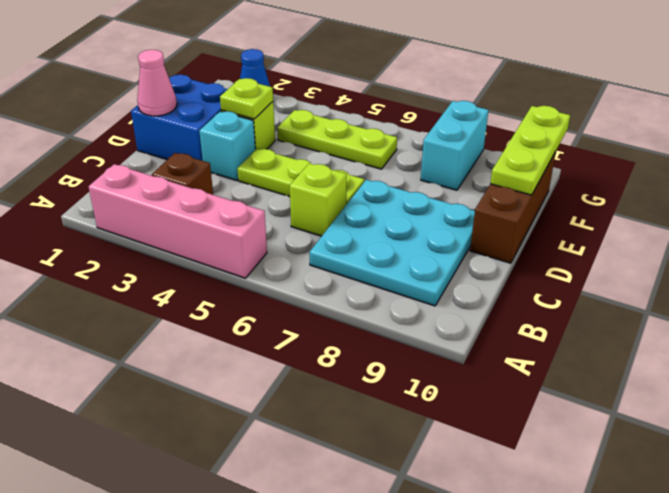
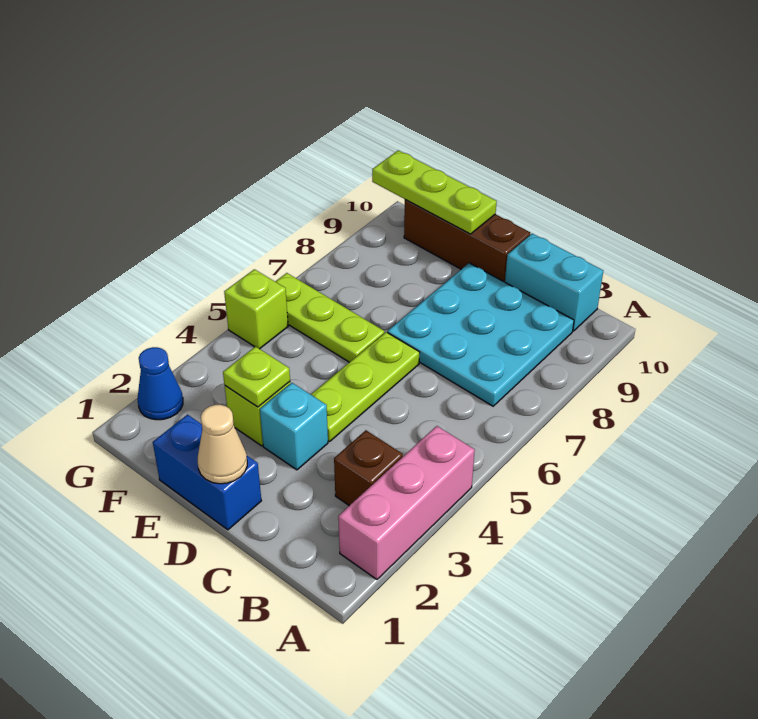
pink 1x4 brick [88,164,267,278] -> pink 1x3 brick [338,426,475,579]
lime 1x1 brick [290,163,347,236] -> lime 1x1 brick moved to [224,269,288,349]
blue 2x2 brick [131,75,228,161] -> blue 1x2 brick [153,415,261,530]
pink 1x1 cone [137,50,177,116] -> tan 1x1 cone [198,405,247,484]
lime 1x3 plate [277,110,397,169] -> lime 1x3 plate turned to [275,273,384,362]
cyan 1x2 brick [421,101,489,190] -> cyan 1x2 brick moved to [505,233,603,331]

